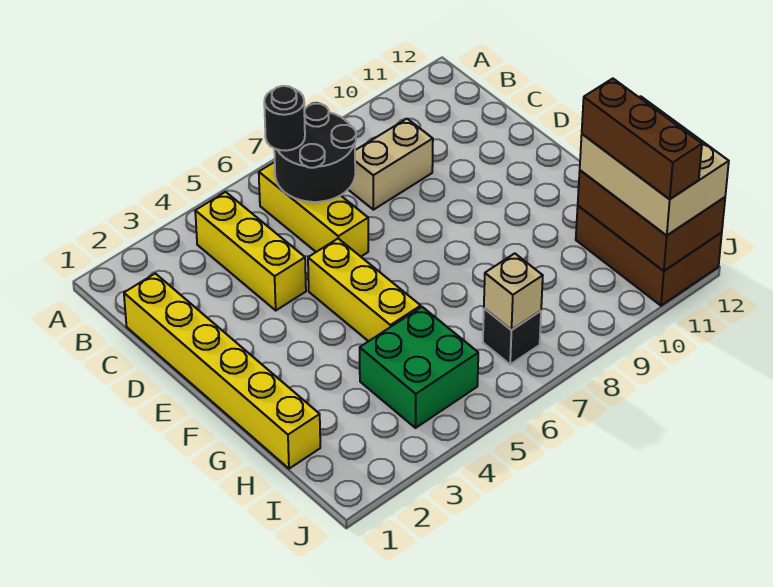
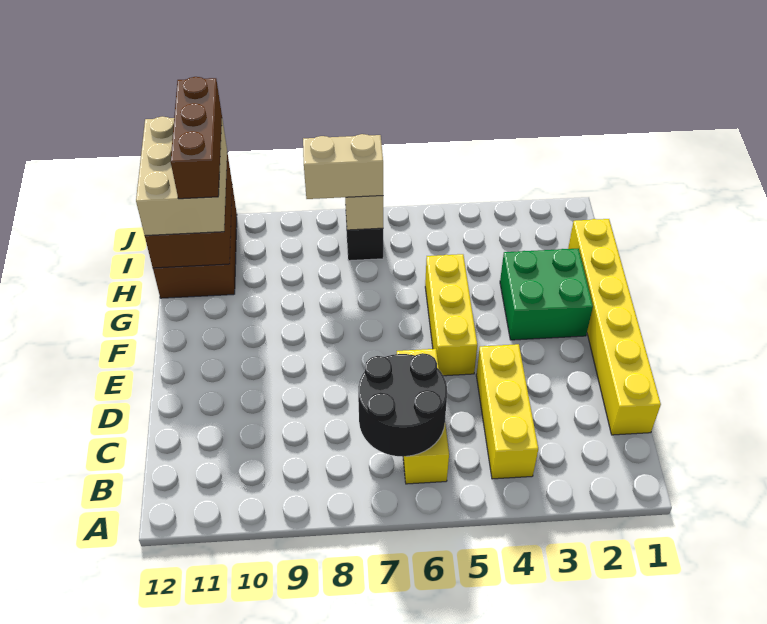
black 1x1 round brick [264,86,305,151] -> none
tan 1x2 brick [348,119,433,210] -> tan 1x2 brick moved to [303,134,383,199]
green 2x2 brick [360,307,478,428] -> green 2x2 brick moved to [500,249,593,340]

